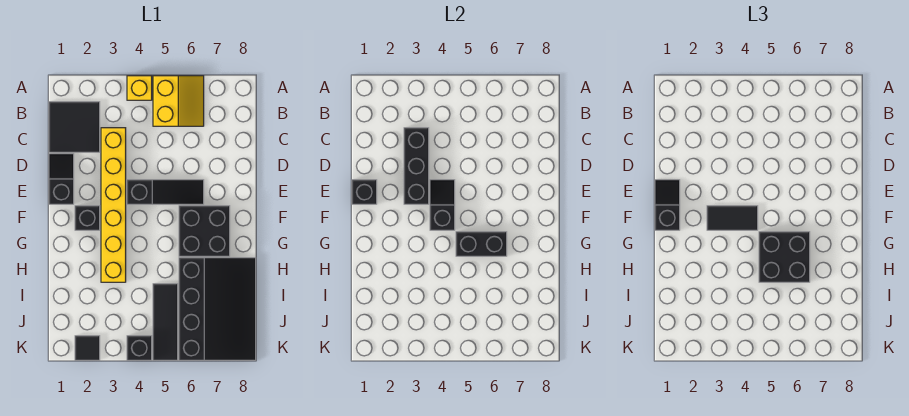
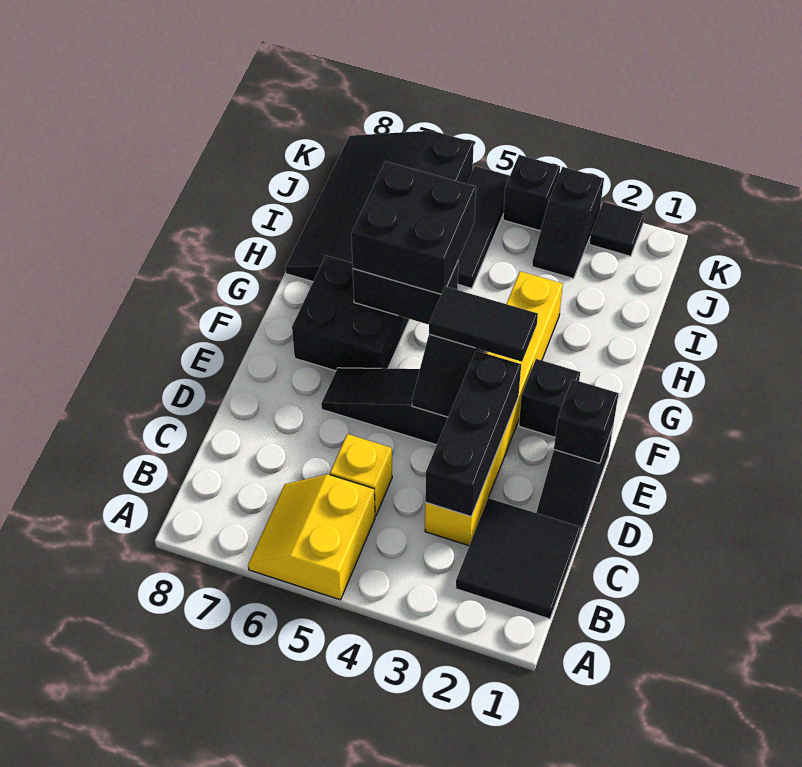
yellow 1x1 brick [127,76,152,100] -> yellow 1x1 brick moved to [330,434,392,516]
black 1x2 slope [655,180,680,230] -> black 1x2 slope moved to [532,167,604,278]

